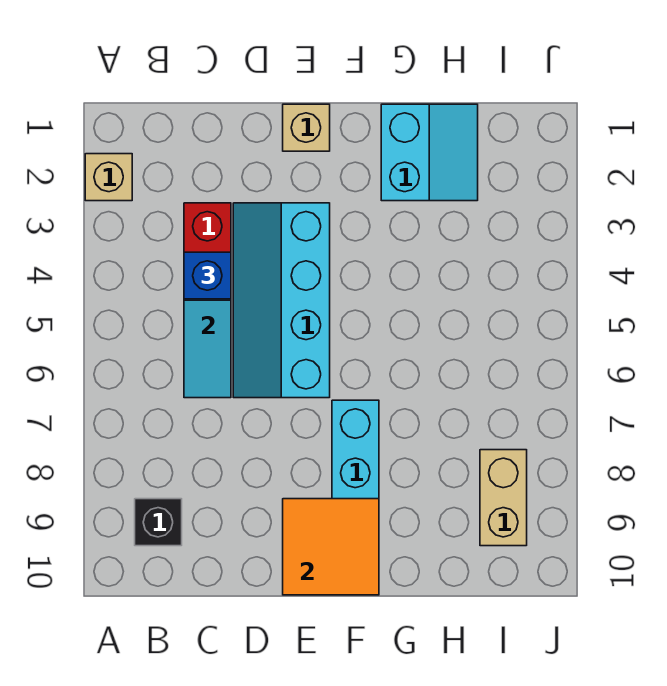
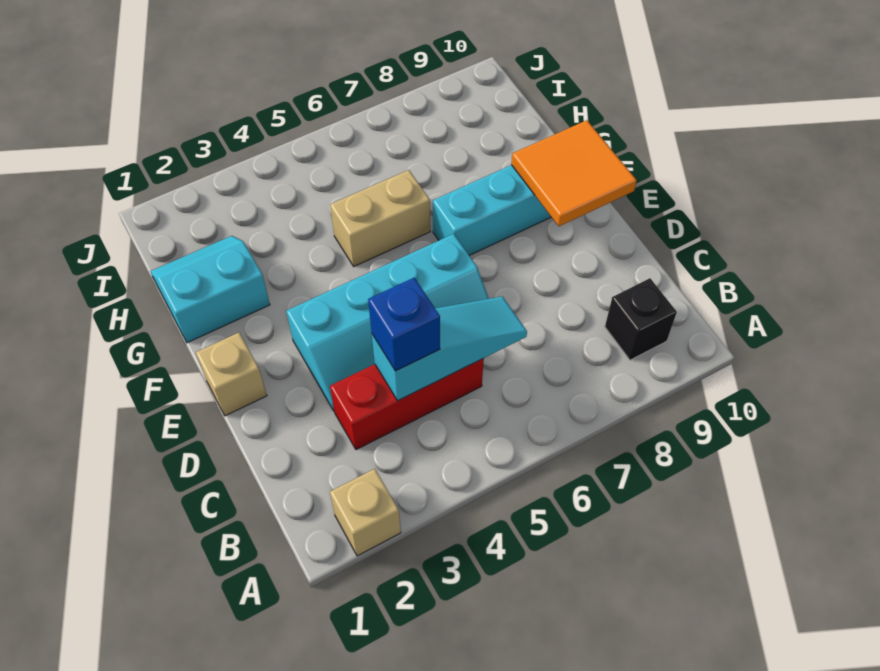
tan 1x2 brick [480,450,527,546] -> tan 1x2 brick moved to [330,170,430,266]

